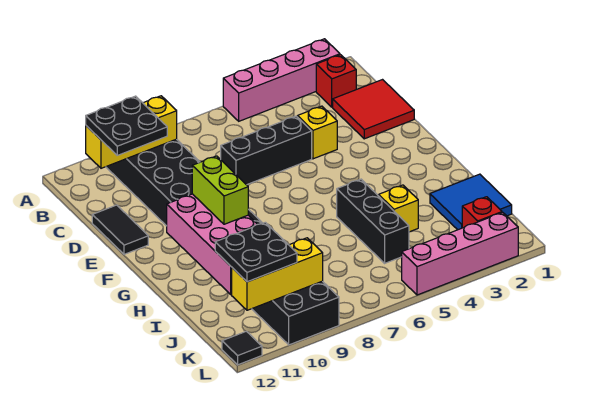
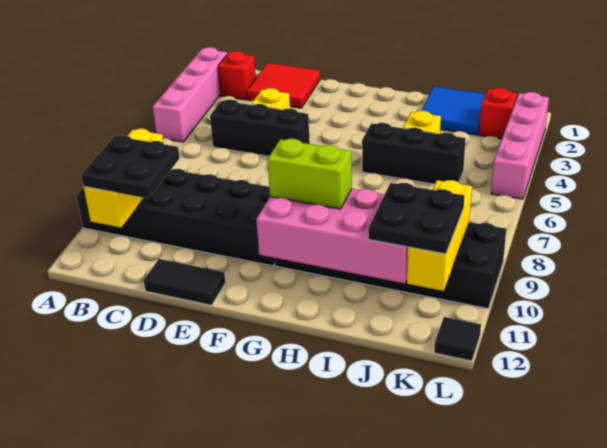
black 1x3 brick [221,116,312,185] -> black 1x3 brick turned to [210,100,310,156]

